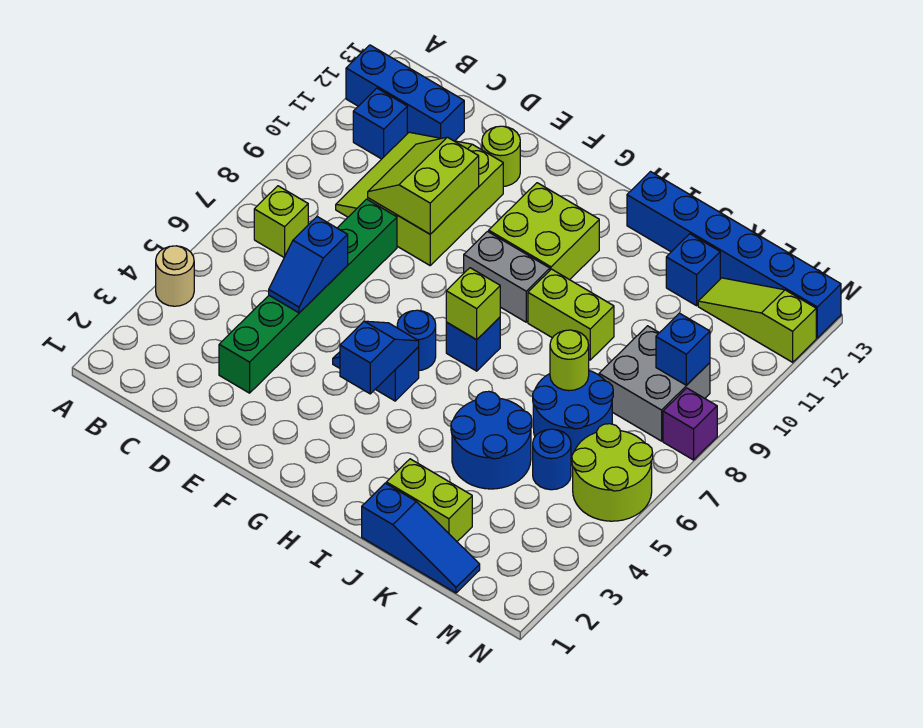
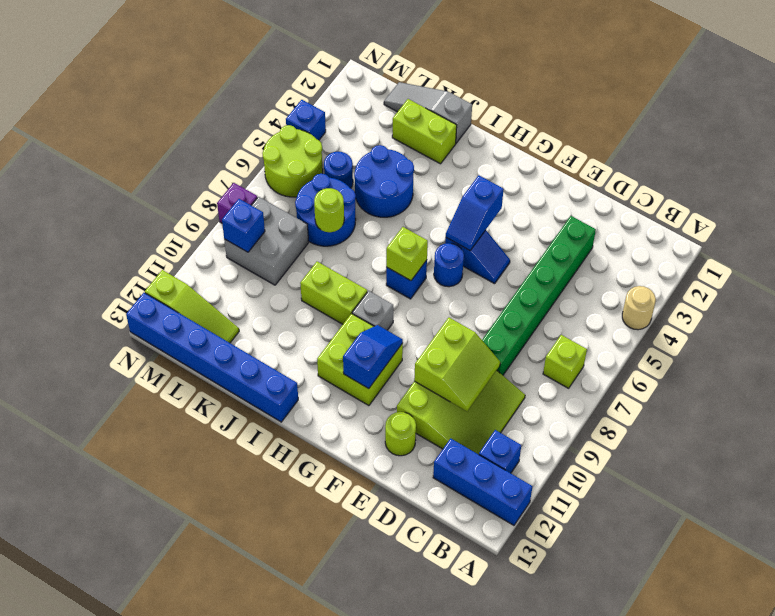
blue 1x2 slope [269,217,348,313] -> blue 1x2 slope moved to [343,325,403,389]
grey 1x2 brick [464,232,550,322] -> grey 1x1 brick [352,291,393,330]
blue 1x3 slope [362,483,480,593] -> grey 1x3 slope [384,82,472,143]
blue 1x1 brick [666,234,720,306] -> blue 1x1 brick moved to [286,100,326,140]

